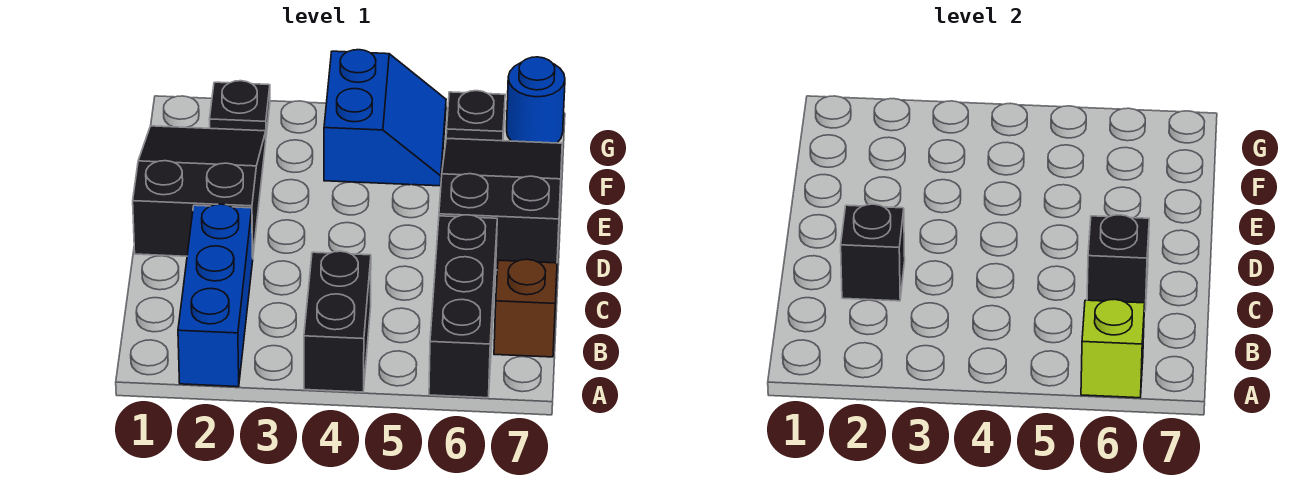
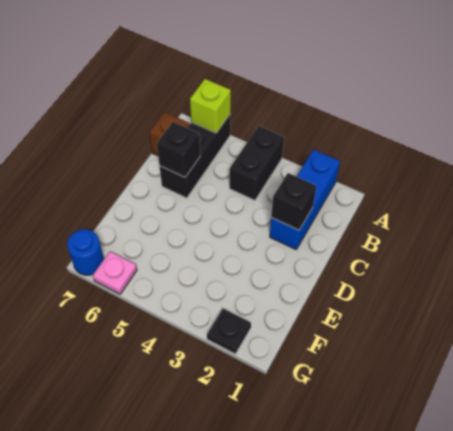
black 2x3 slope [133,126,266,256] -> none
black 2x3 slope [439,138,562,270] -> none
blue 2x2 slope [324,50,446,186] -> none
black 1x1 plate [446,91,505,141] -> pink 1x1 plate [93,252,137,294]

